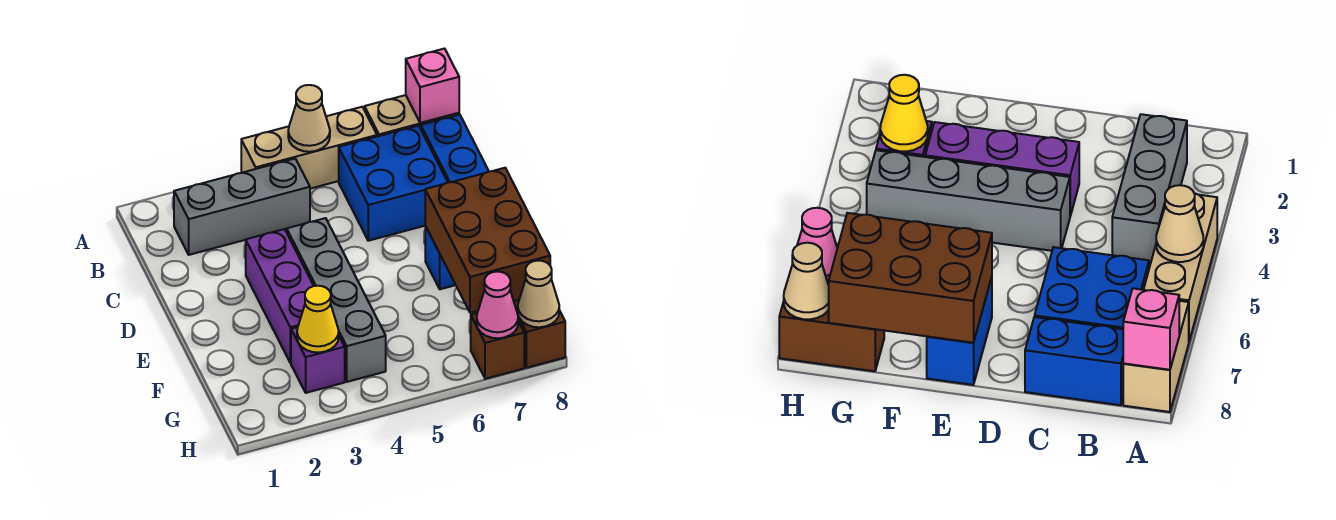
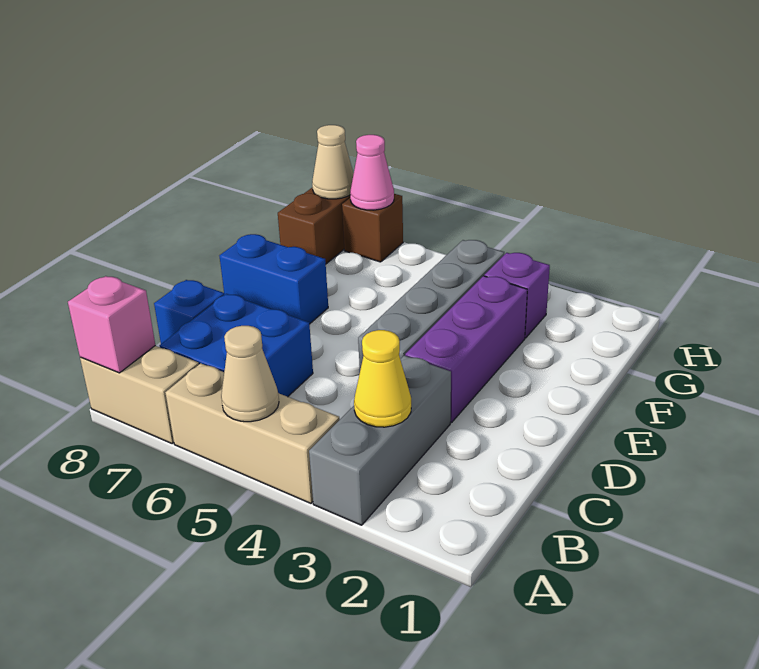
grey 1x3 brick [174,159,310,255] -> grey 1x3 brick turned to [309,355,451,525]
blue 1x2 brick [421,114,489,183] -> blue 1x1 brick [154,280,224,344]
brown 2x3 brick [425,168,550,313] -> none
yellow 1x1 cone [297,286,339,353] -> yellow 1x1 cone moved to [354,330,411,427]

